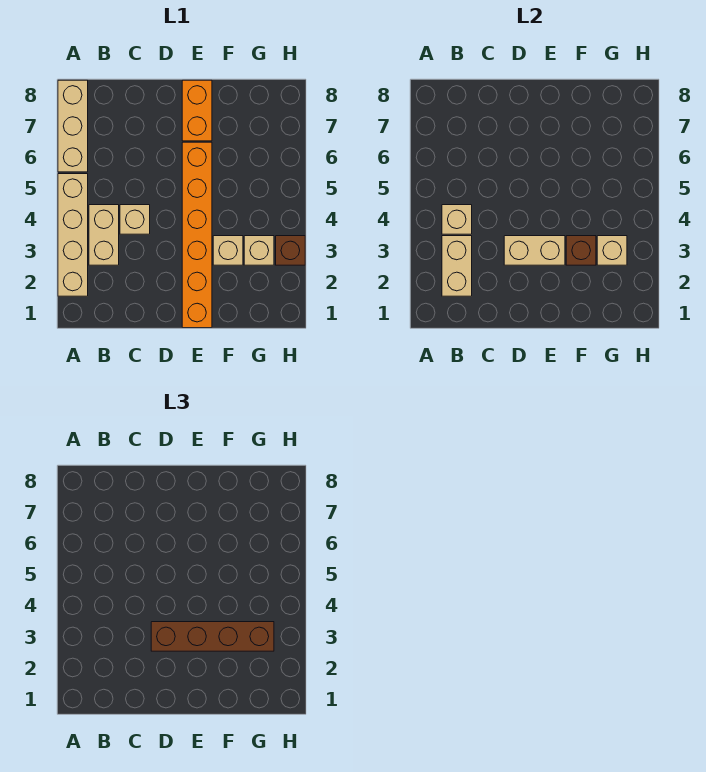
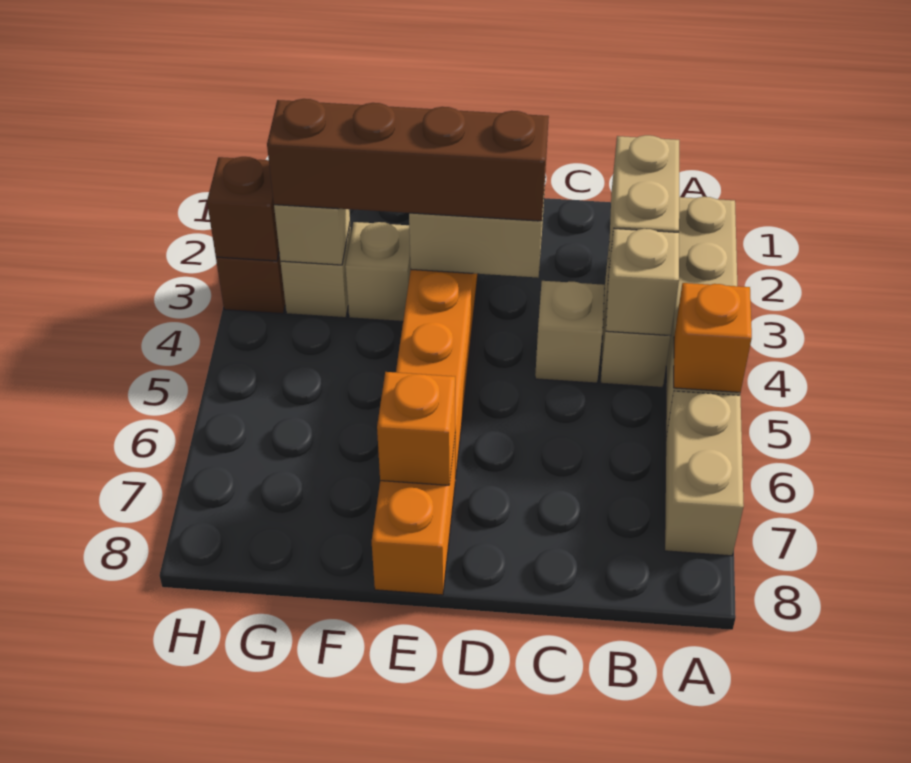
none -> orange 1x1 brick [674,283,752,392]
tan 1x3 brick [58,80,88,172] -> tan 1x2 brick [665,391,744,556]
none -> orange 1x1 brick [377,372,455,485]
brown 1x1 brick [566,236,596,265] -> brown 1x1 brick moved to [207,157,279,261]

